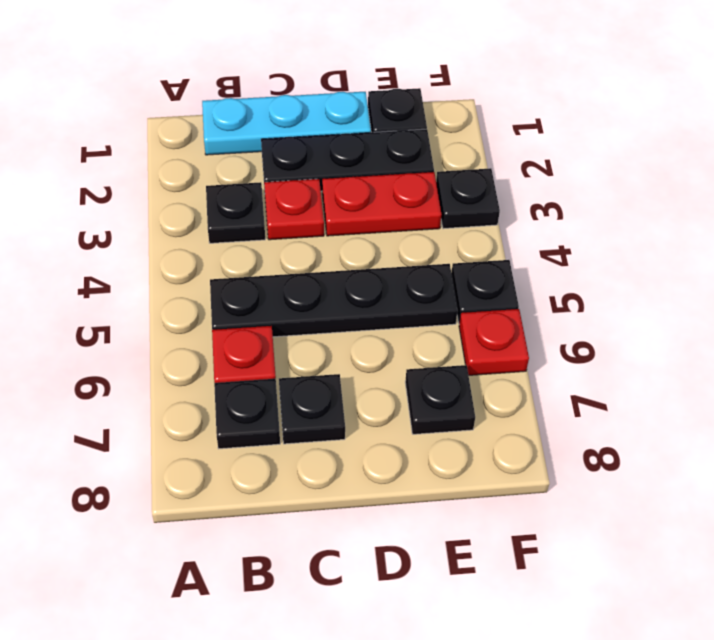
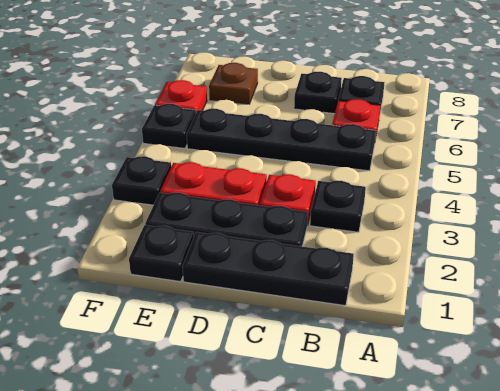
cyan 1x3 plate [202,92,371,155] -> black 1x3 plate [182,232,354,306]
black 1x1 plate [405,365,475,434] -> brown 1x1 plate [209,63,258,104]

